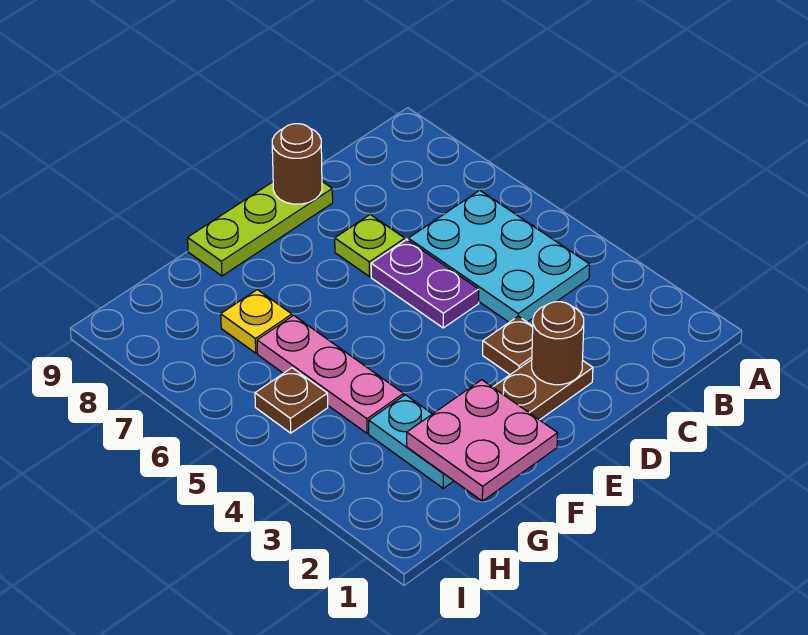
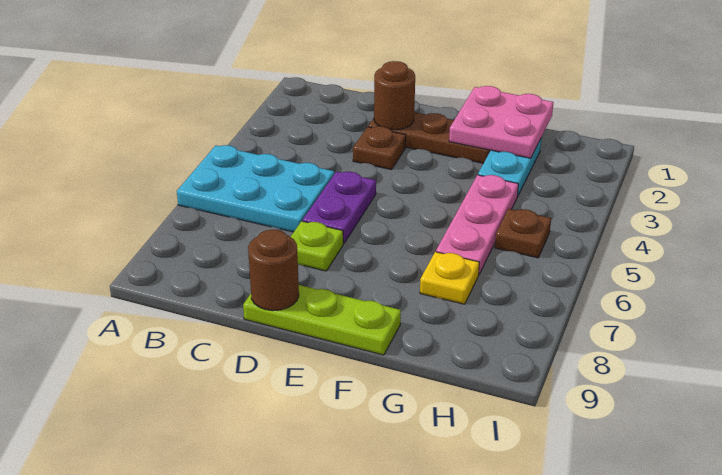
cyan 2x3 plate [408,190,590,322] -> cyan 2x3 plate turned to [177,145,334,232]

